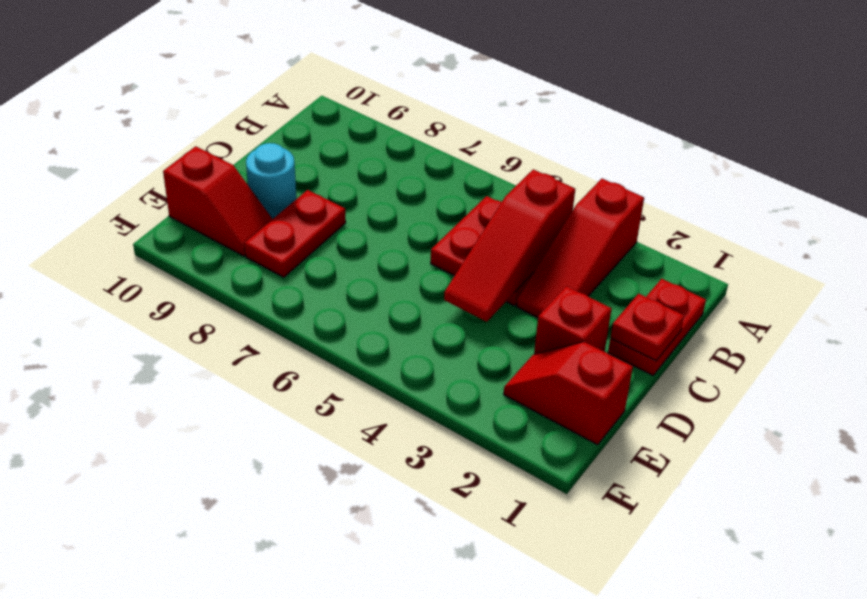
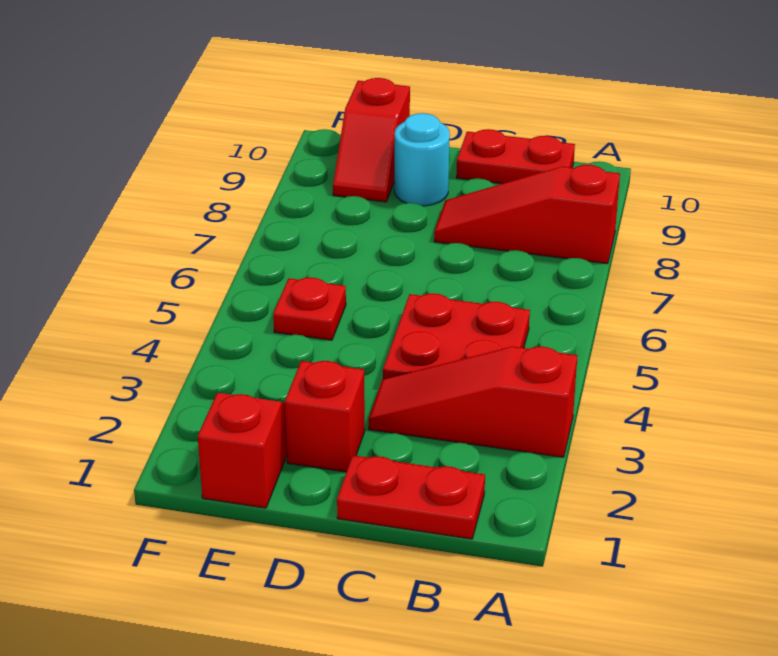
red 1x3 slope [444,169,575,322] -> red 1x3 slope moved to [434,165,620,264]
red 1x1 plate [610,294,684,361] -> red 1x1 plate moved to [273,277,346,340]
red 1x2 plate [245,190,346,277] -> red 1x2 plate moved to [456,129,575,184]

